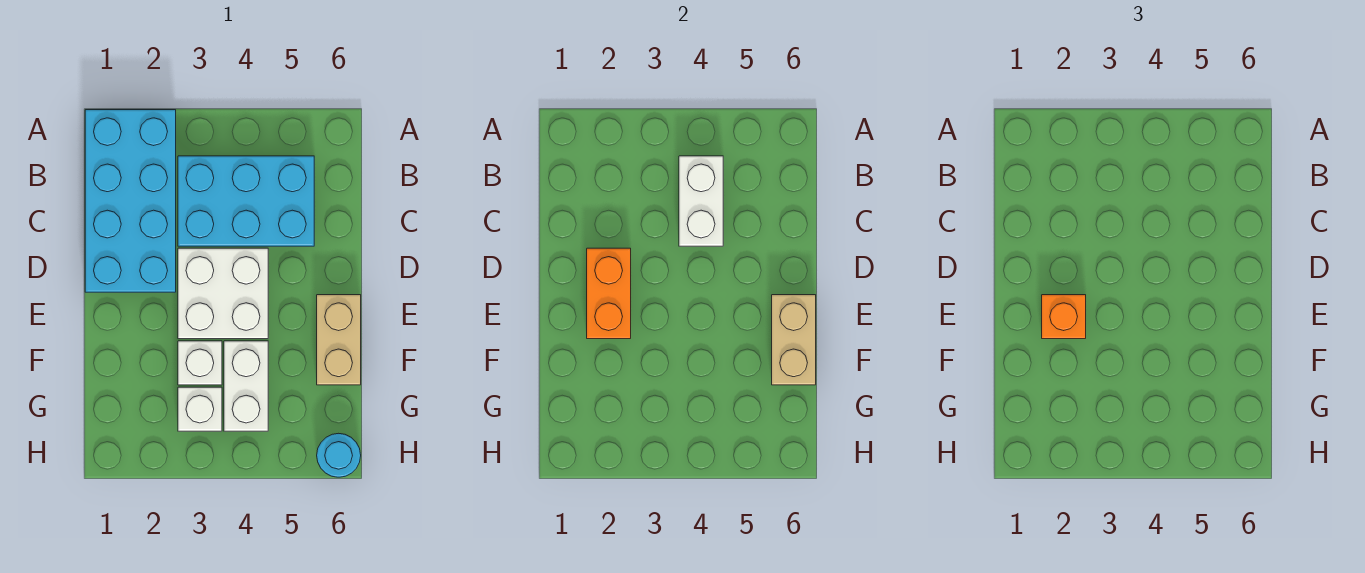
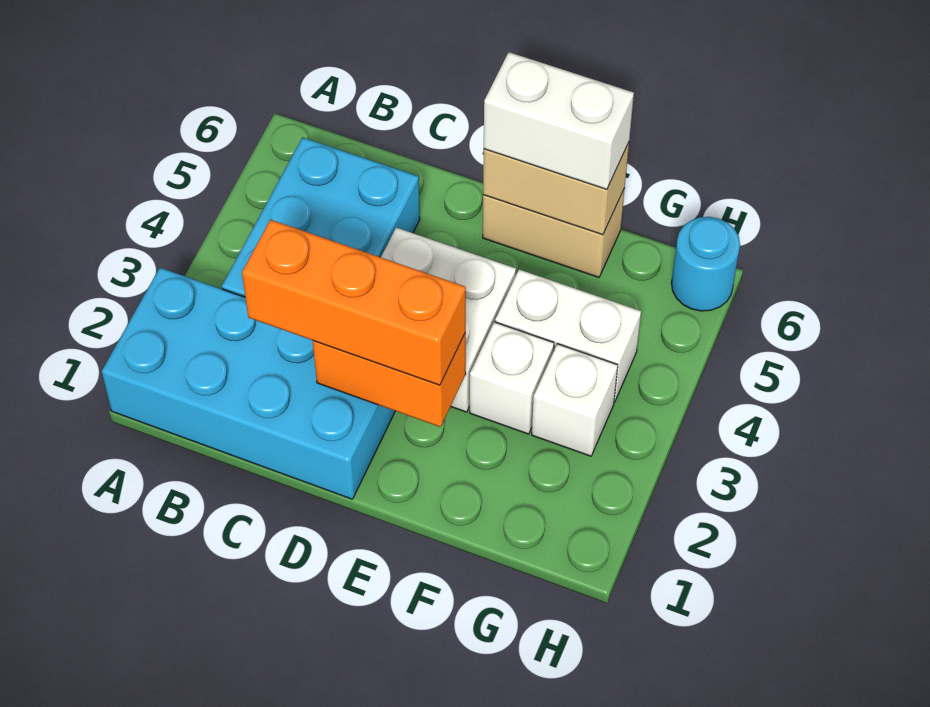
white 1x2 brick [679,156,723,246] -> white 1x2 brick moved to [484,52,634,189]
orange 1x1 brick [1042,295,1086,339] -> orange 1x3 brick [242,220,466,385]

